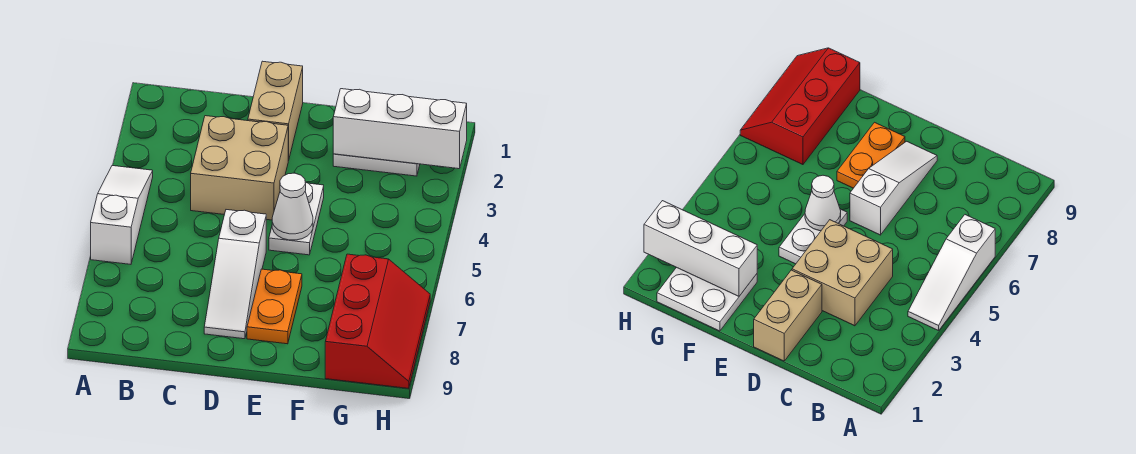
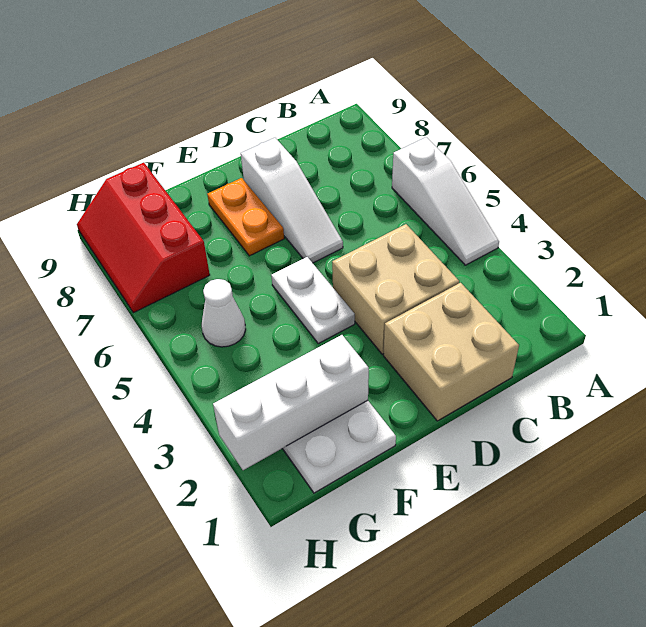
tan 1x2 brick [248,61,303,161] -> tan 2x2 brick [383,283,519,421]
white 1x3 slope [204,210,266,339] -> white 1x3 slope turned to [241,138,343,263]
white 1x1 cone [272,173,313,240] -> white 1x1 cone moved to [202,279,246,347]

